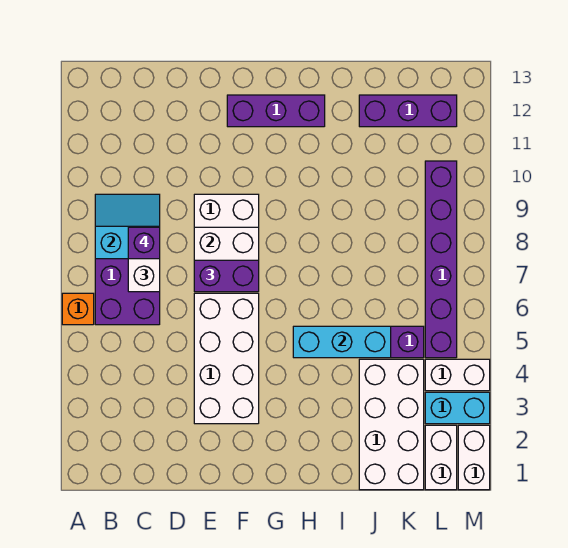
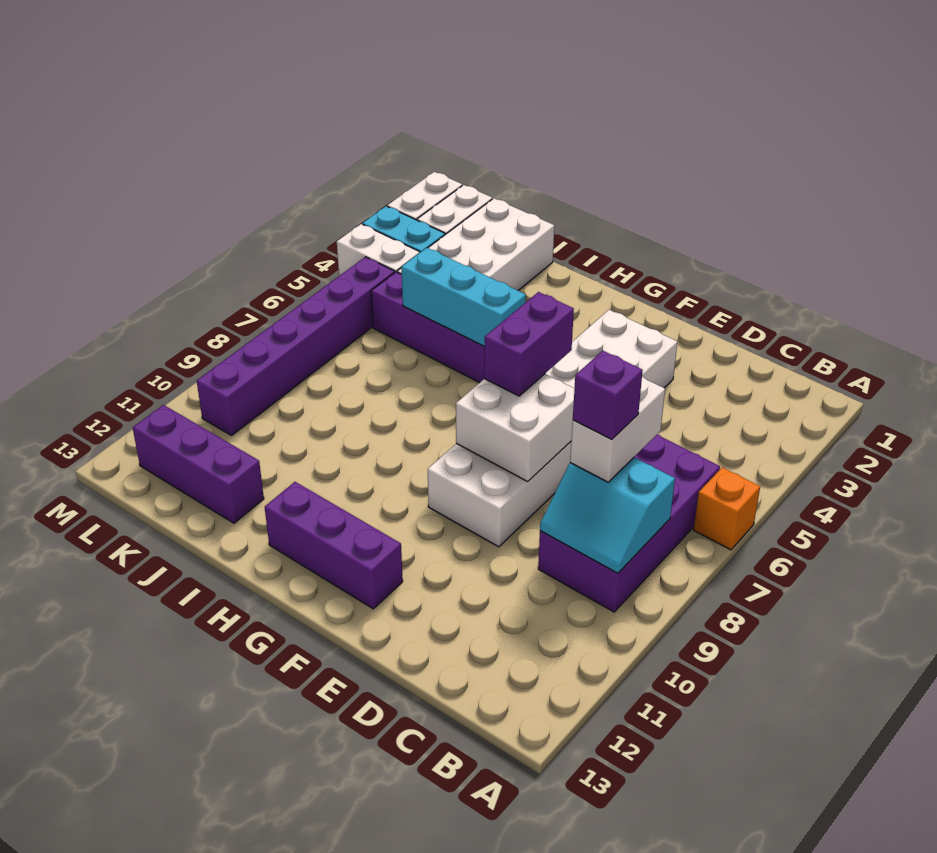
purple 1x2 brick [194,260,259,292] -> purple 1x2 brick turned to [484,292,574,396]

